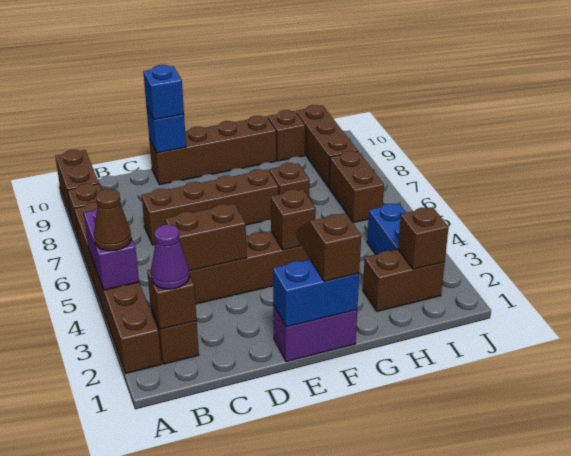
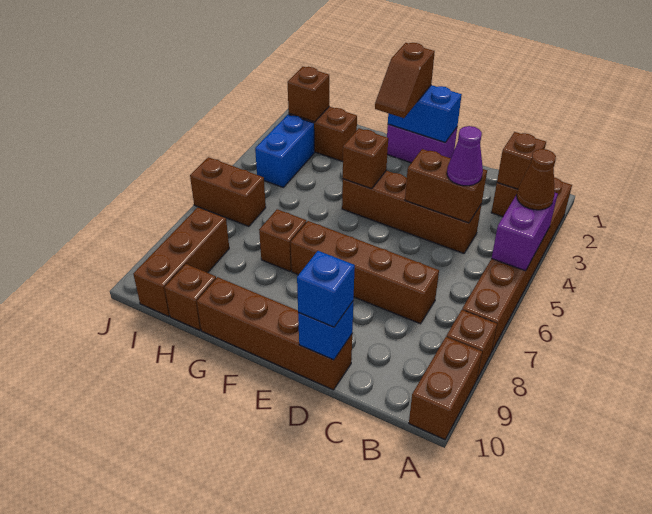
purple 1x1 cone [151,225,190,289] -> purple 1x1 cone moved to [447,126,483,186]
brown 1x2 brick [329,151,384,223] -> brown 1x2 brick turned to [190,157,266,226]

